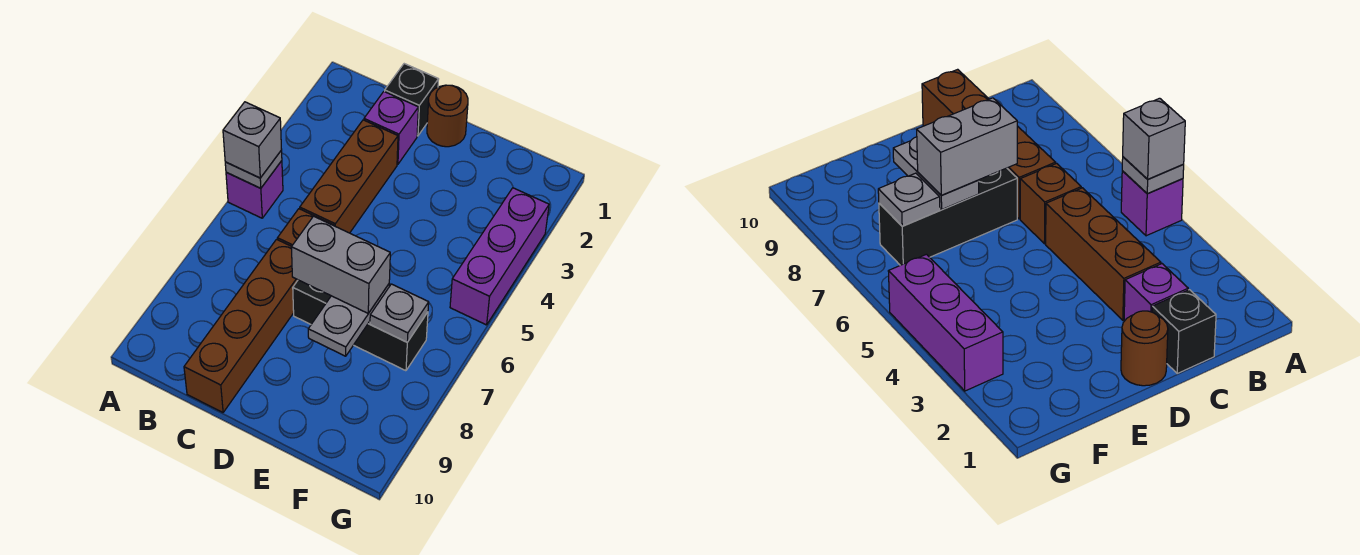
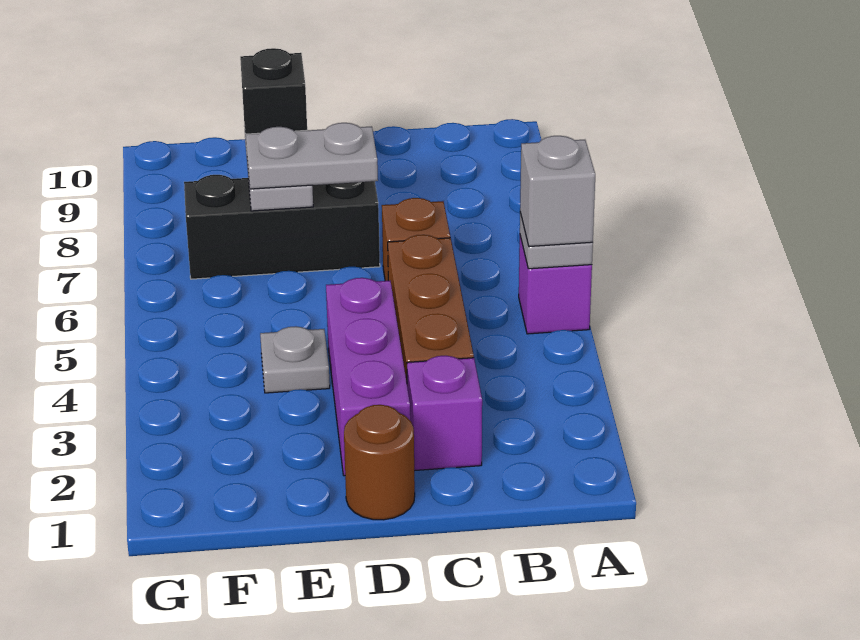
black 1x1 brick [385,64,439,136] -> black 1x1 brick moved to [240,48,307,149]
brown 1x4 brick [184,239,298,412] -> none
grey 1x2 brick [291,216,390,313] -> grey 1x2 plate [246,123,378,189]
grey 1x1 plate [370,284,429,342] -> grey 1x1 plate moved to [260,326,330,393]
purple 1x3 brick [450,188,549,325] -> purple 1x3 brick moved to [326,278,410,476]

